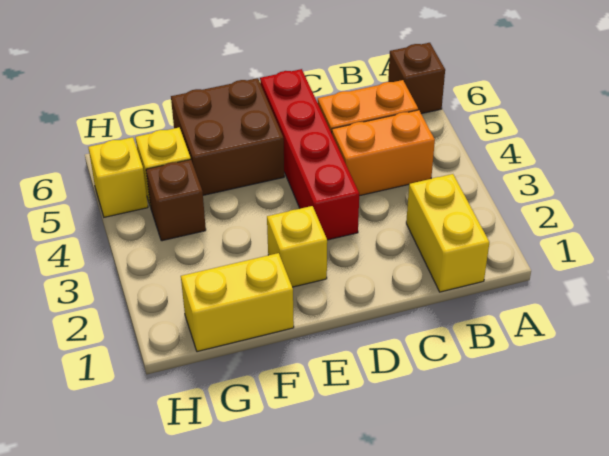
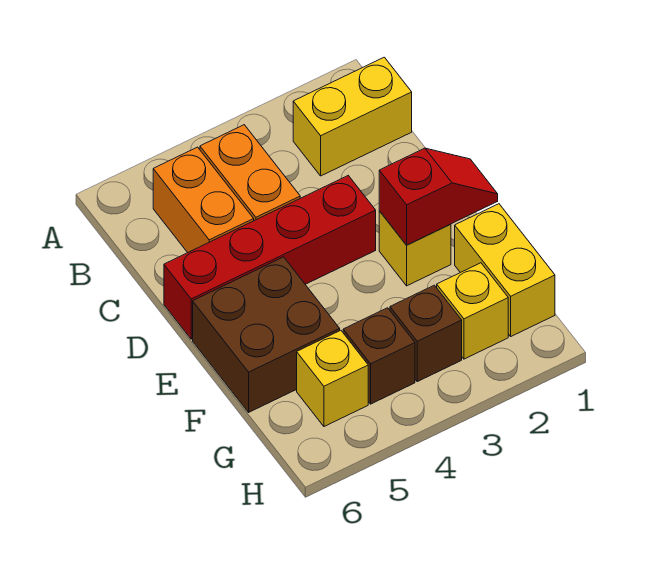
brown 1x1 brick [388,43,445,114] -> brown 1x1 brick moved to [390,285,462,382]
none -> red 1x2 slope [379,148,498,245]
yellow 1x1 brick [88,137,148,217] -> yellow 1x1 brick moved to [437,263,508,359]

